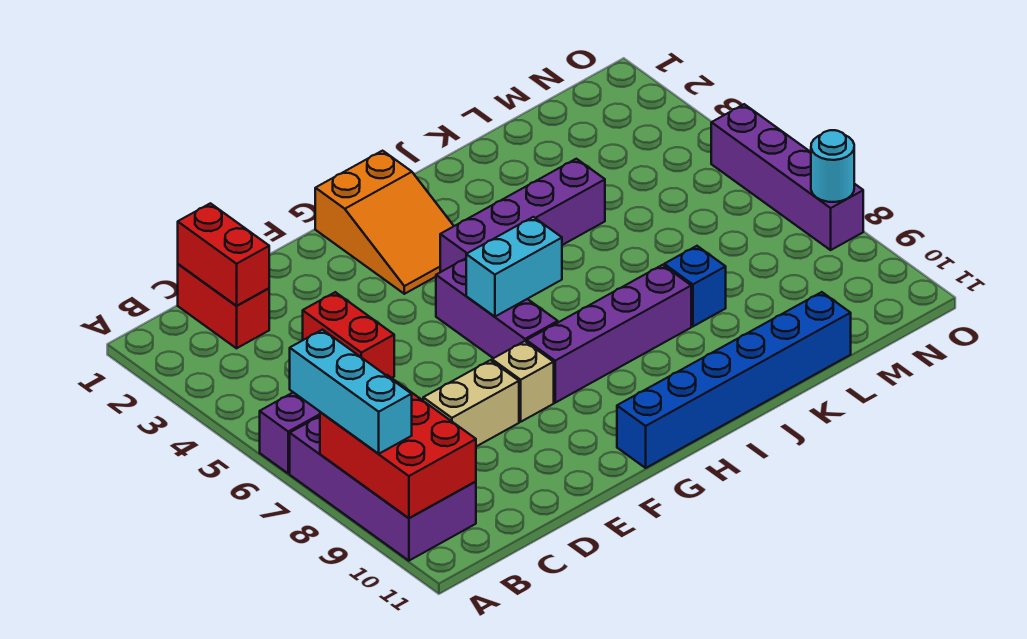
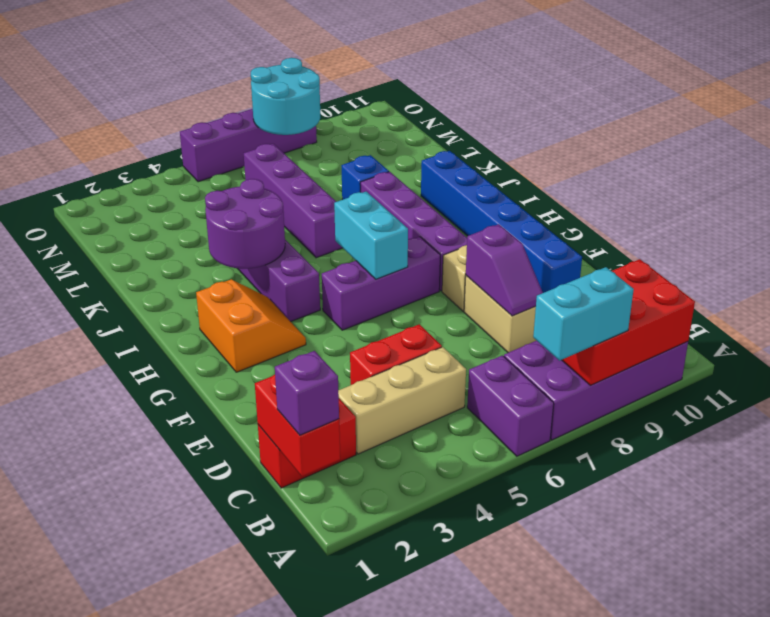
cyan 1x3 brick [290,330,412,454] -> cyan 1x2 brick [533,267,634,361]
none -> purple 1x1 brick [275,351,339,435]
red 1x2 brick [178,203,269,306] -> red 1x2 brick turned to [255,375,340,476]
none -> tan 1x3 brick [338,347,466,454]
none -> purple 1x2 slope [466,224,543,316]
orange 2x3 slope [315,151,454,294] -> orange 2x2 slope [196,280,306,372]
blue 1x6 brick [617,292,851,468] -> blue 1x6 brick moved to [421,151,582,293]
none -> purple 2x2 round brick [205,179,285,269]
none -> purple 1x4 brick [244,144,342,258]
cyan 1x1 round brick [811,130,854,202] -> cyan 2x2 round brick [251,58,320,135]

